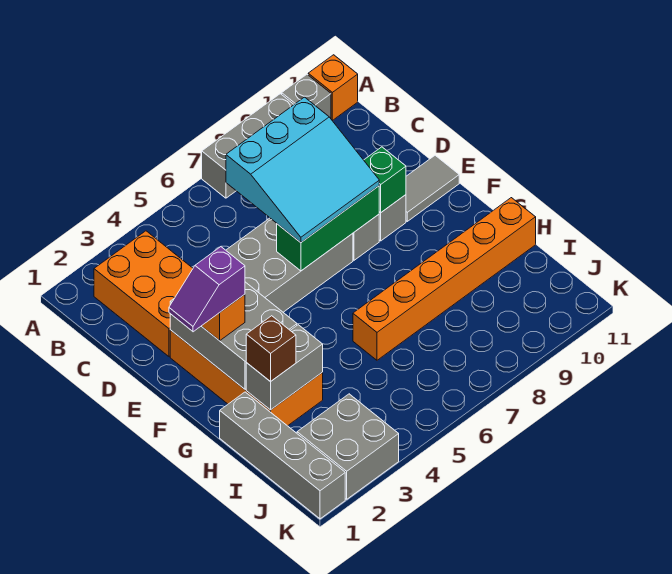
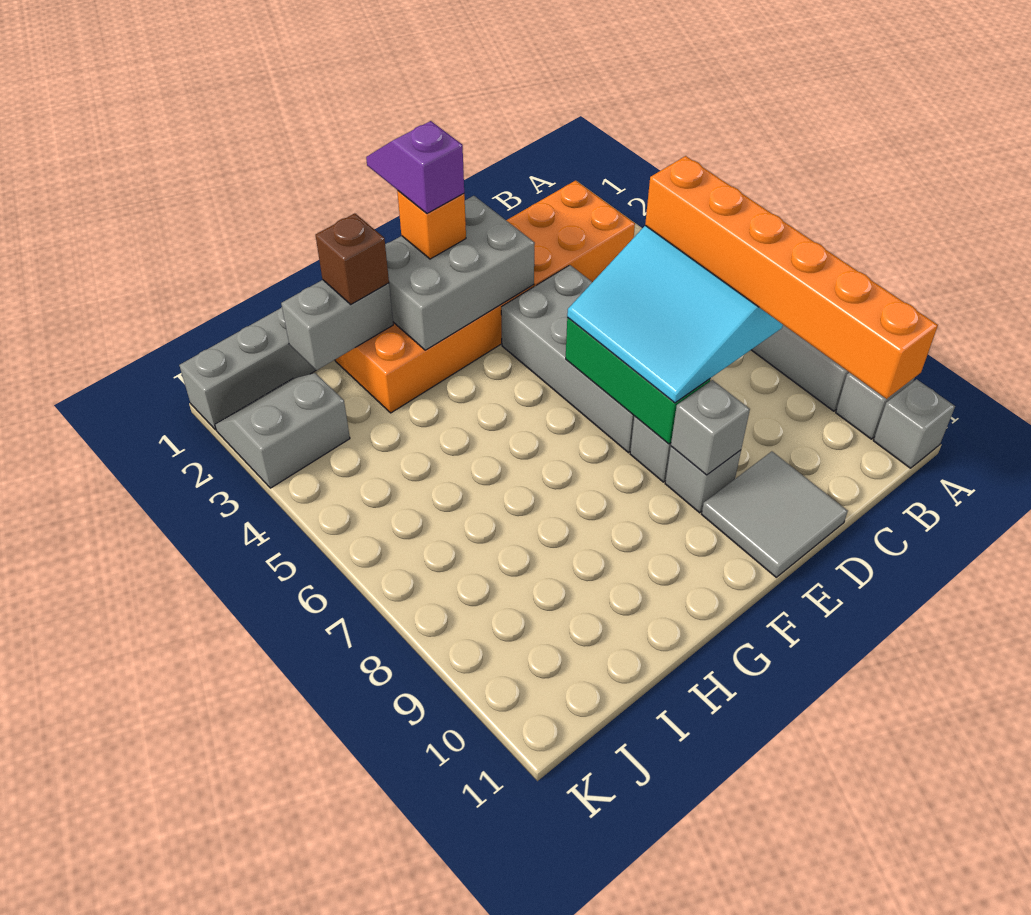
orange 1x1 brick [308,55,358,120] -> grey 1x1 brick [873,379,955,468]
green 1x1 brick [364,147,406,213] -> grey 1x1 brick [671,380,750,475]
grey 1x2 tile [406,155,459,221] -> grey 2x2 tile [702,451,848,577]
grey 1x2 brick [246,325,323,410] -> grey 1x2 brick turned to [281,280,393,370]
orange 1x6 brick [353,198,536,360] -> orange 1x6 brick moved to [645,156,938,399]
grey 2x2 brick [297,394,399,499] -> grey 2x2 slope [215,373,350,488]

